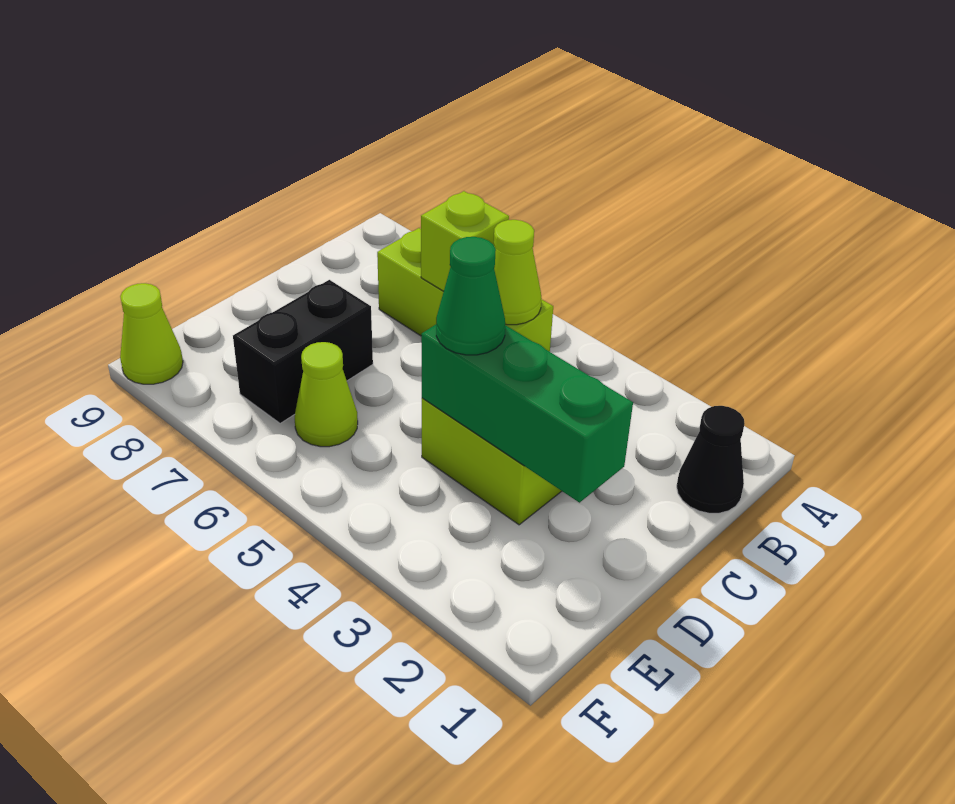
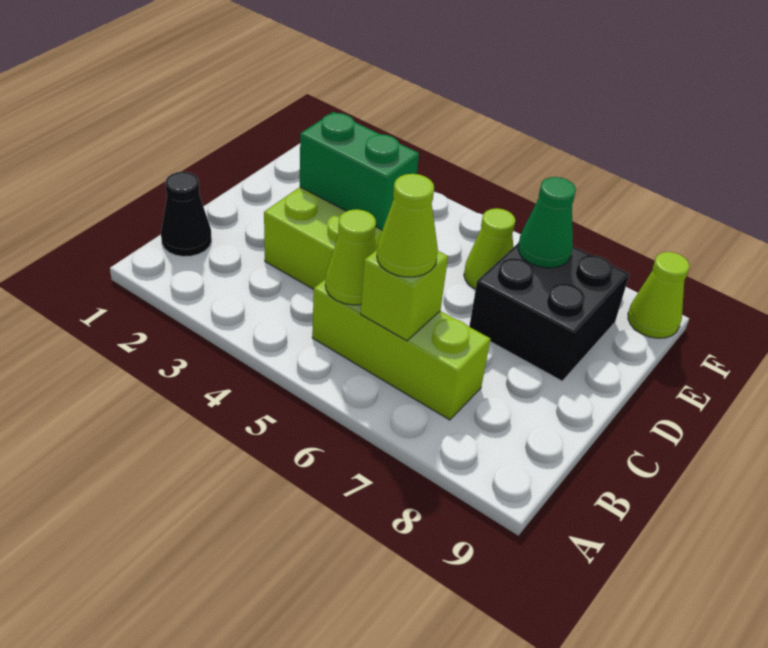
none -> lime 1x1 cone [377,174,438,277]
green 1x3 brick [421,325,633,503] -> green 1x2 brick [300,112,419,230]
green 1x1 cone [436,237,505,355] -> green 1x1 cone moved to [518,177,576,268]
black 1x2 brick [233,280,373,423] -> black 2x2 brick [469,243,629,381]

